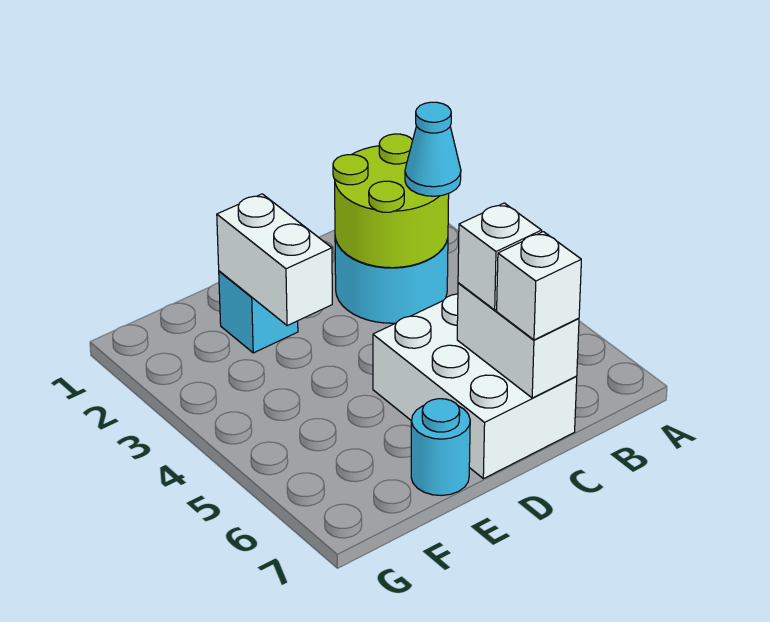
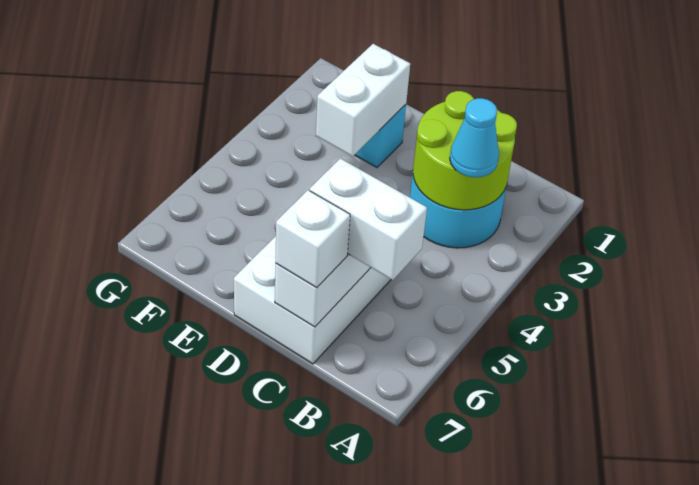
white 1x1 brick [458,203,542,310] -> white 1x2 brick [310,158,427,280]
cyan 1x1 round brick [411,399,470,496] -> none

